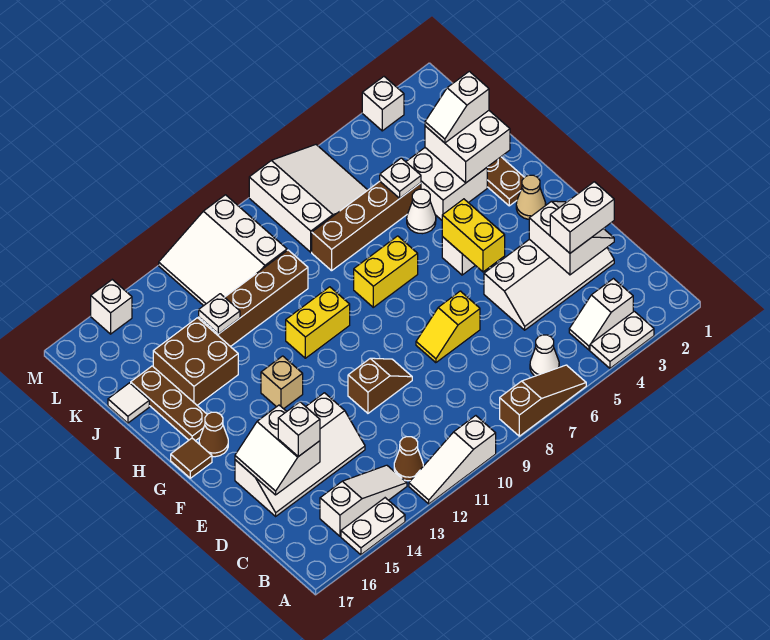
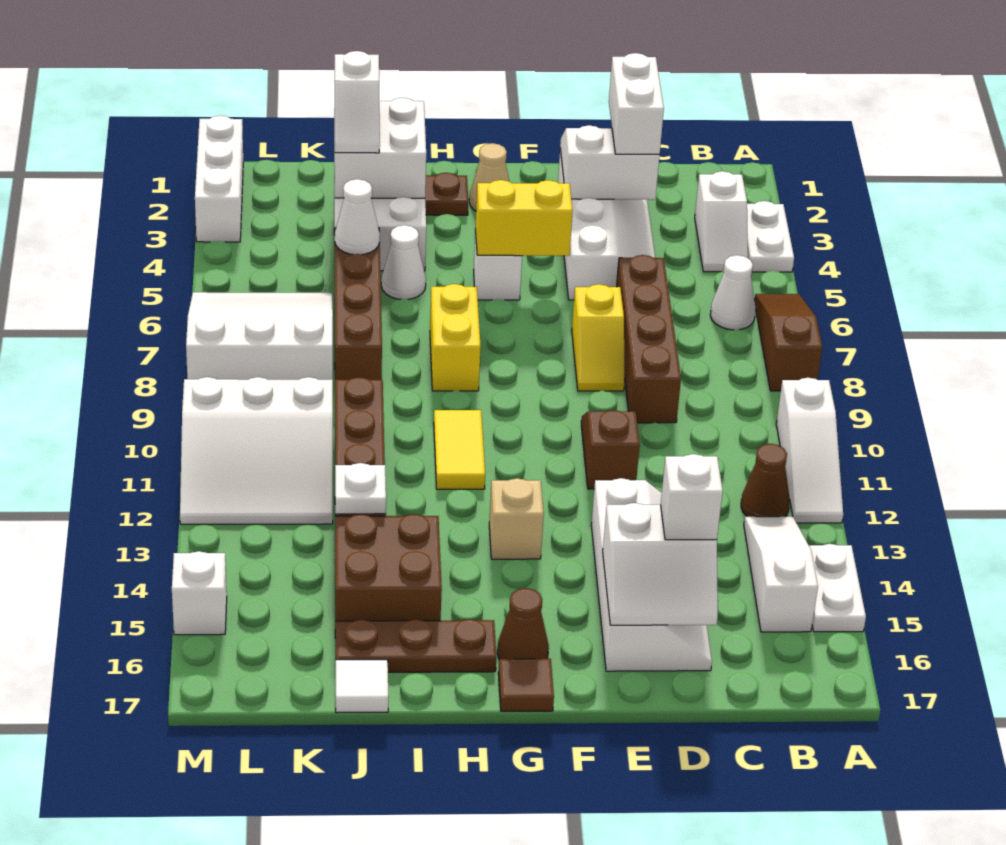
none -> brown 1x4 brick [617,255,681,423]
yellow 1x2 brick [286,287,350,358] -> yellow 1x2 tile [434,410,485,489]
white 1x1 plate [380,158,421,198] -> white 1x1 cone [335,179,380,255]
white 1x1 brick [362,77,404,131] -> white 1x3 brick [195,115,243,242]

